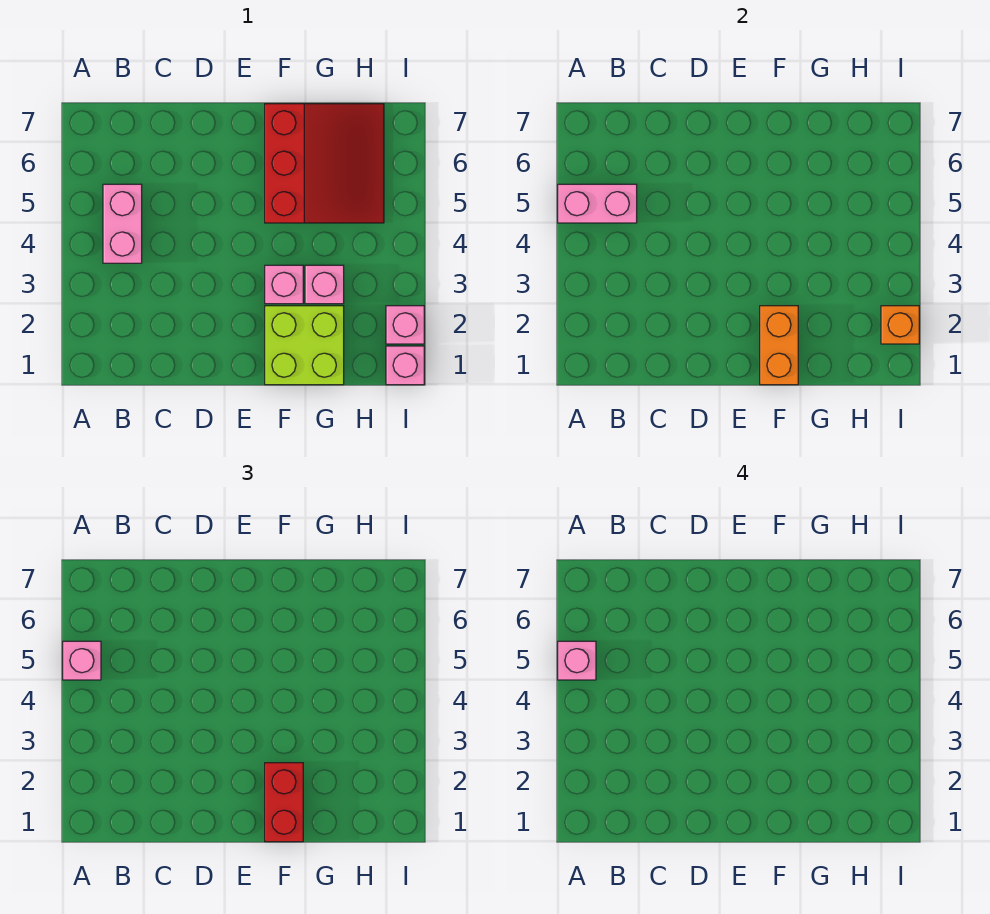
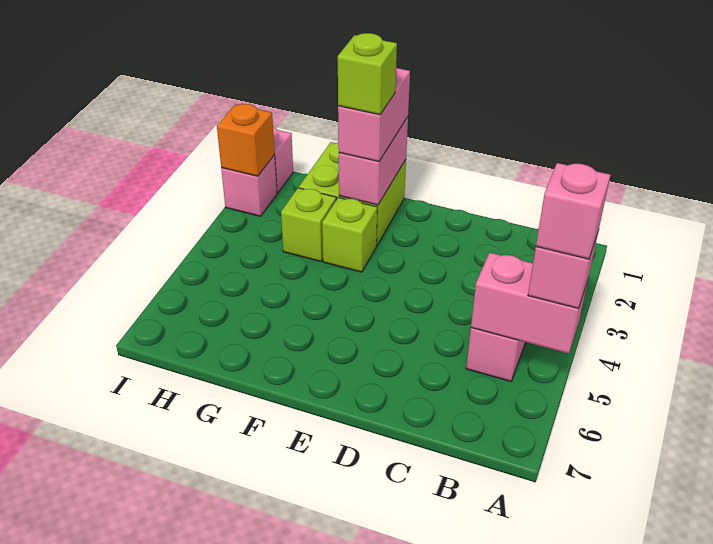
orange 1x2 brick [760,306,798,385] -> pink 1x2 brick [339,117,408,205]
red 1x2 brick [265,763,303,842] -> pink 1x2 brick [338,68,410,162]
none -> lime 1x1 brick [338,33,397,115]
pink 1x1 brick [265,265,303,304] -> lime 1x1 brick [322,198,377,272]
red 3x3 slope [265,104,384,223] -> none
pink 1x1 brick [305,265,344,304] -> lime 1x1 brick [281,188,336,262]

